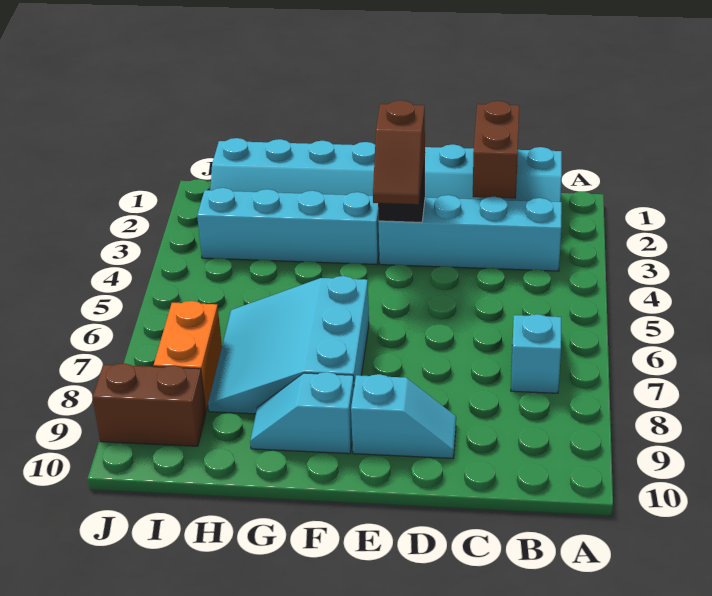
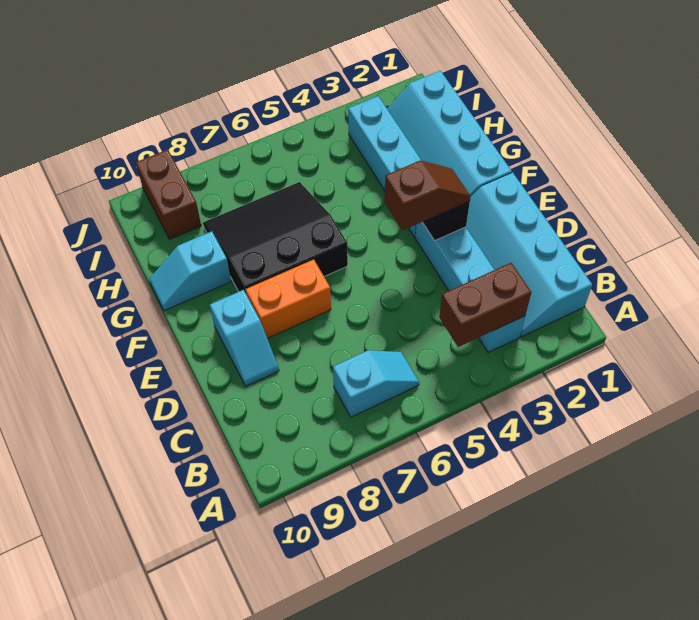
brown 1x2 brick [473,101,519,199] -> brown 1x2 brick moved to [439,263,531,347]
brown 1x2 slope [373,101,425,204] -> brown 1x2 slope turned to [385,160,471,230]
cyan 3x3 slope [208,276,369,414] -> black 3x3 slope [203,182,348,293]
cyan 1x2 slope [250,372,354,454] -> cyan 1x2 slope turned to [149,231,231,311]
orange 1x2 brick [154,301,222,411] -> orange 1x2 brick moved to [246,259,331,338]

